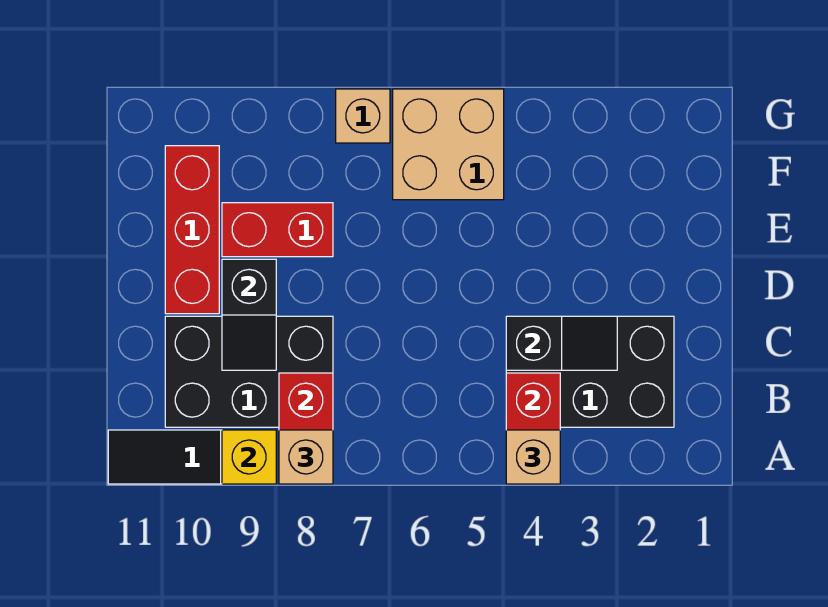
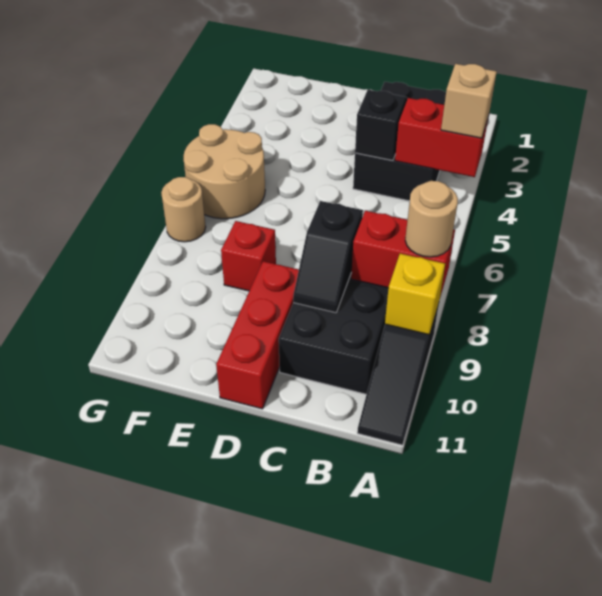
tan 1x1 brick [279,430,333,484] -> tan 1x1 round brick [405,181,458,257]
black 1x2 slope [222,259,276,370] -> black 1x2 slope turned to [293,201,363,313]
red 1x3 brick [165,146,219,314] -> red 1x3 brick turned to [216,261,299,409]
red 1x2 brick [222,203,333,257] -> red 1x1 brick [221,221,276,291]
tan 2x2 brick [393,89,504,200] -> tan 2x2 round brick [184,124,265,219]
tan 1x1 brick [336,89,390,143] -> tan 1x1 round brick [161,177,206,242]

